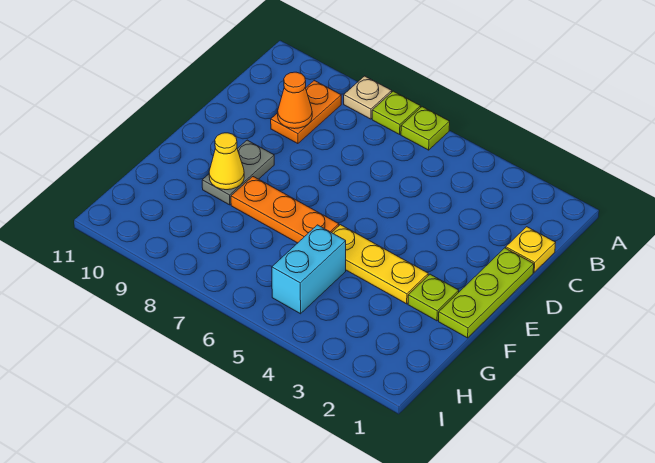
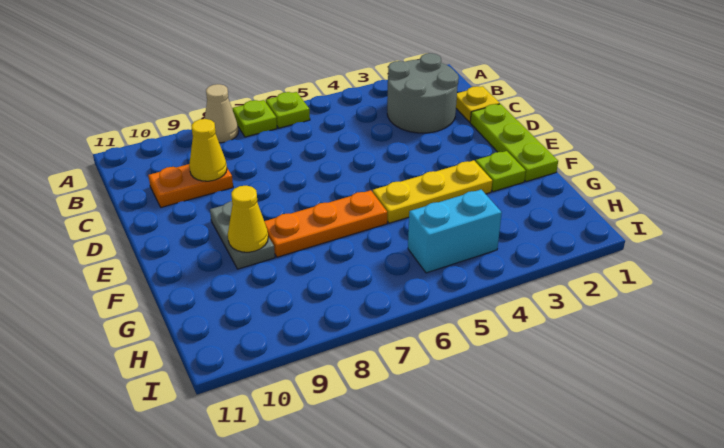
tan 1x1 plate [344,76,392,119] -> tan 1x1 cone [205,84,239,143]
none -> grey 2x2 round brick [387,53,459,133]
orange 1x2 plate [271,81,341,144] -> orange 1x2 plate turned to [148,164,233,207]
orange 1x1 cone [278,72,312,129] -> yellow 1x1 cone [189,119,227,181]
cyan 1x2 brick [272,225,346,314] -> cyan 1x2 brick turned to [408,190,502,273]

